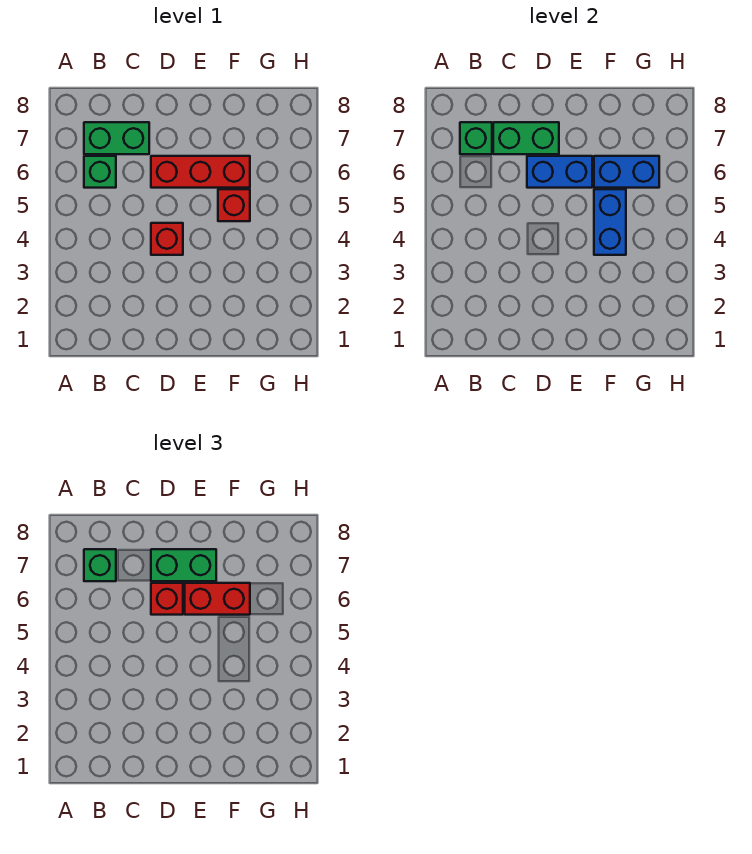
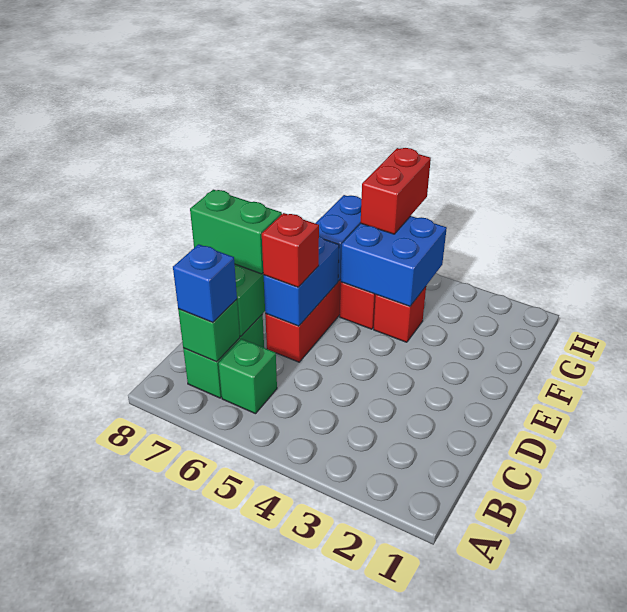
green 1x1 brick [84,549,116,581] -> blue 1x1 brick [173,244,237,323]
red 1x1 brick [151,223,183,255] -> red 1x1 brick moved to [374,287,426,342]
green 1x2 brick [151,549,216,581] -> green 1x2 brick turned to [190,190,282,274]
red 1x2 brick [185,583,250,615] -> red 1x2 brick moved to [361,148,431,234]
blue 1x2 brick [594,189,626,255] -> blue 2x2 brick [340,216,447,306]

